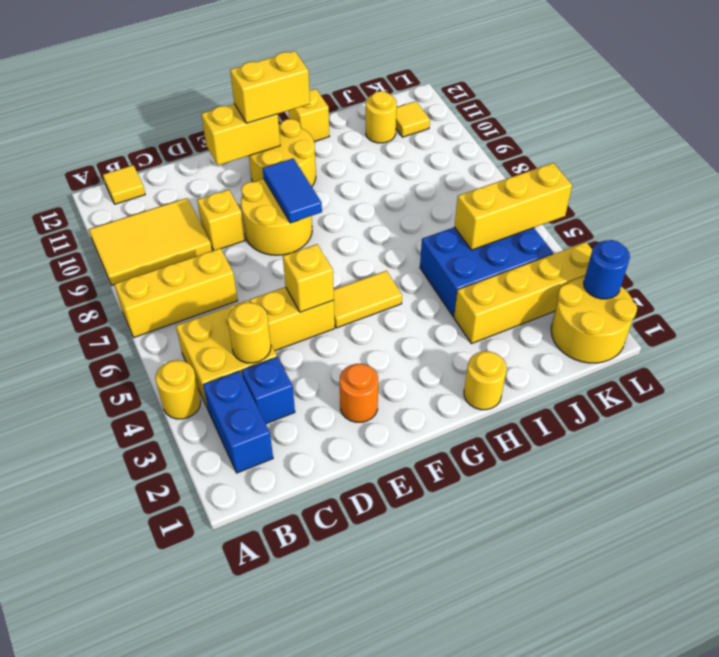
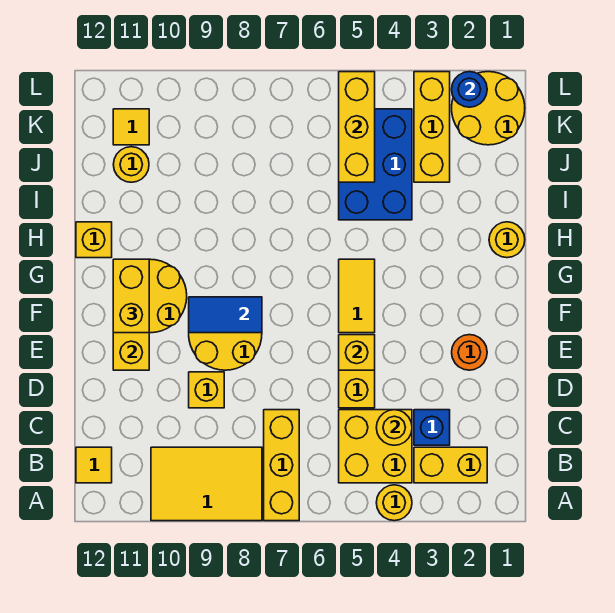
yellow 2x3 tile [89,198,212,286] -> yellow 2x3 tile turned to [151,447,262,521]
blue 1x2 brick [203,371,273,473] -> yellow 1x2 brick [414,447,487,483]
yellow 1x4 brick [454,242,592,344] -> yellow 1x3 brick [414,72,450,182]

